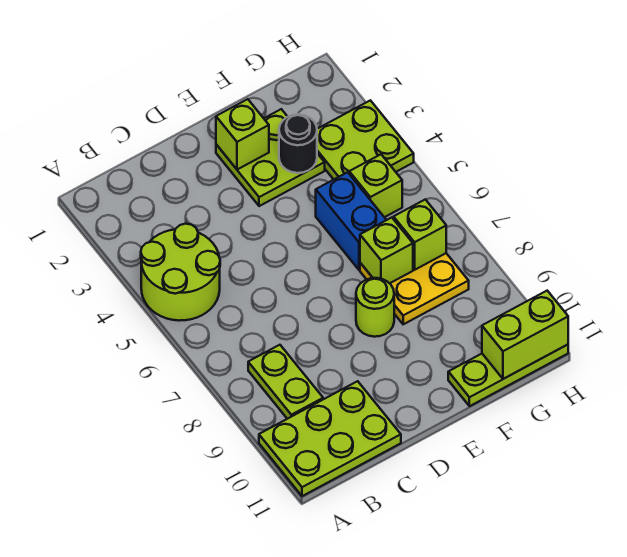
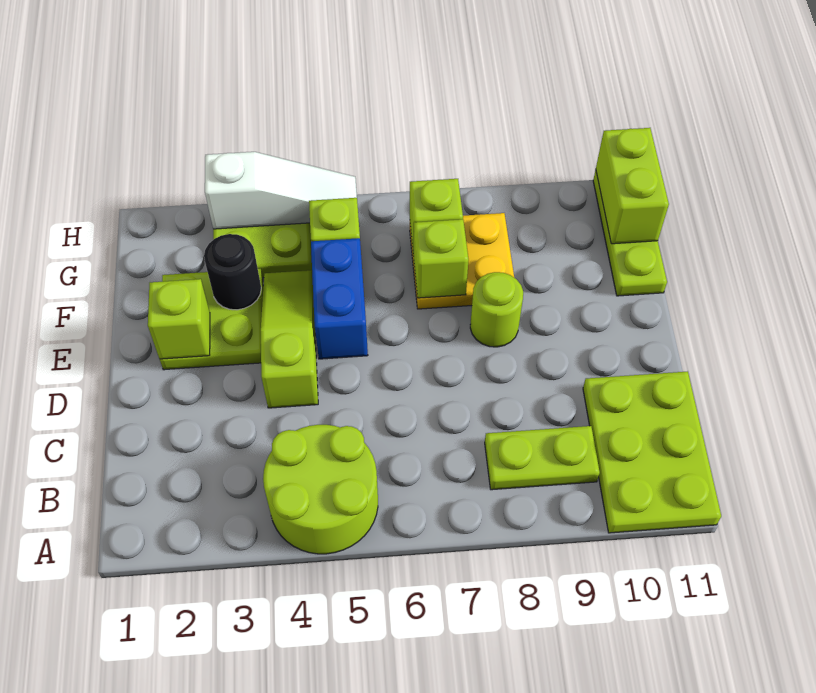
none -> lime 1x3 slope [261,270,318,408]
blue 1x2 brick [316,172,386,270] -> blue 1x2 brick turned to [311,238,368,359]
none -> white 1x3 slope [205,152,357,229]

